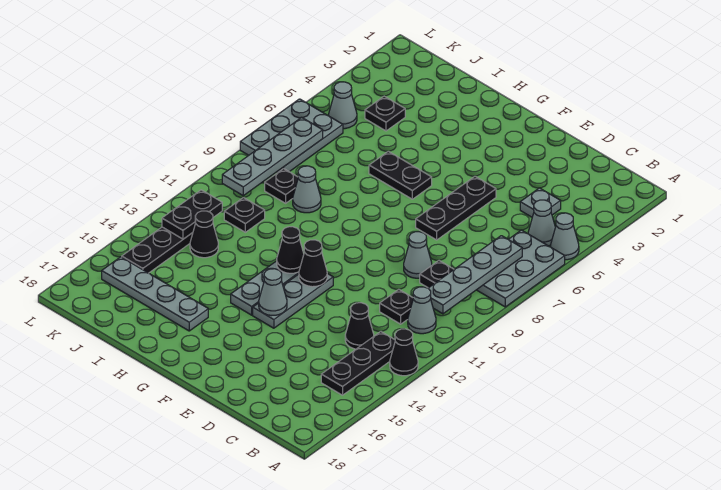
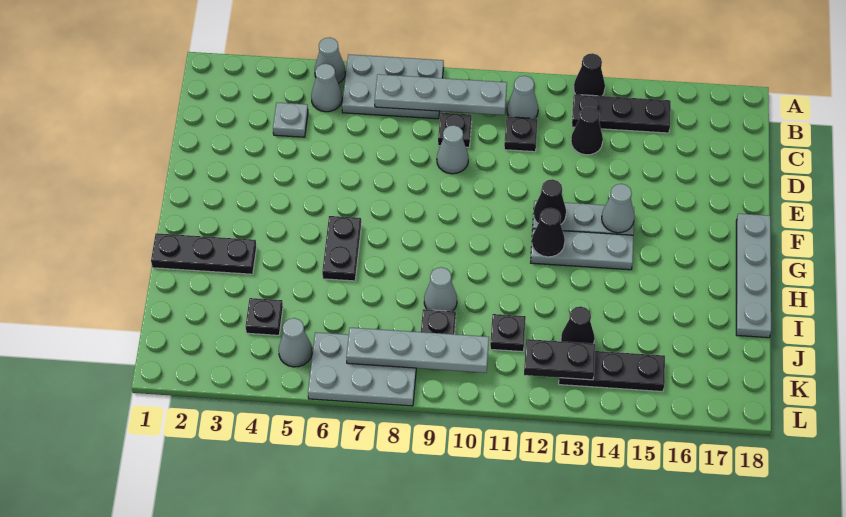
black 1x3 plate [416,176,496,240] -> black 1x3 plate moved to [151,233,257,274]
grey 1x4 plate [102,257,208,331] -> grey 1x4 plate moved to [736,214,771,338]

